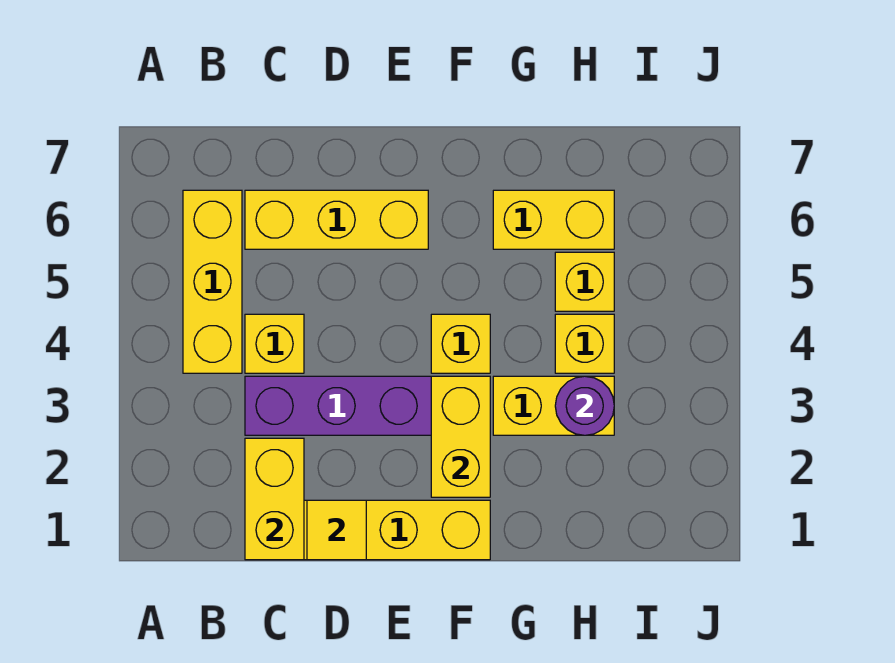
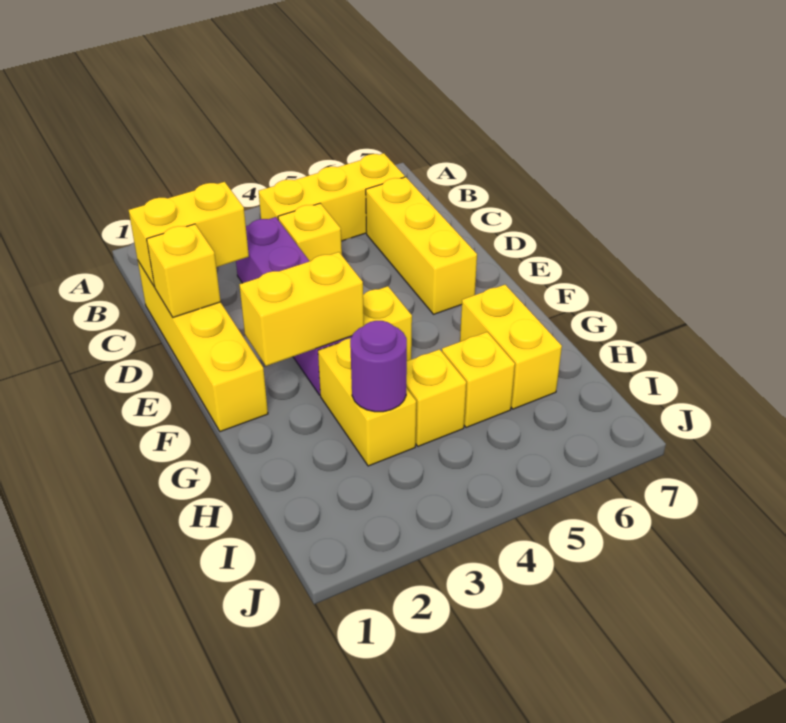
yellow 1x1 tile [307,500,366,560] -> yellow 1x1 brick [147,224,221,317]

